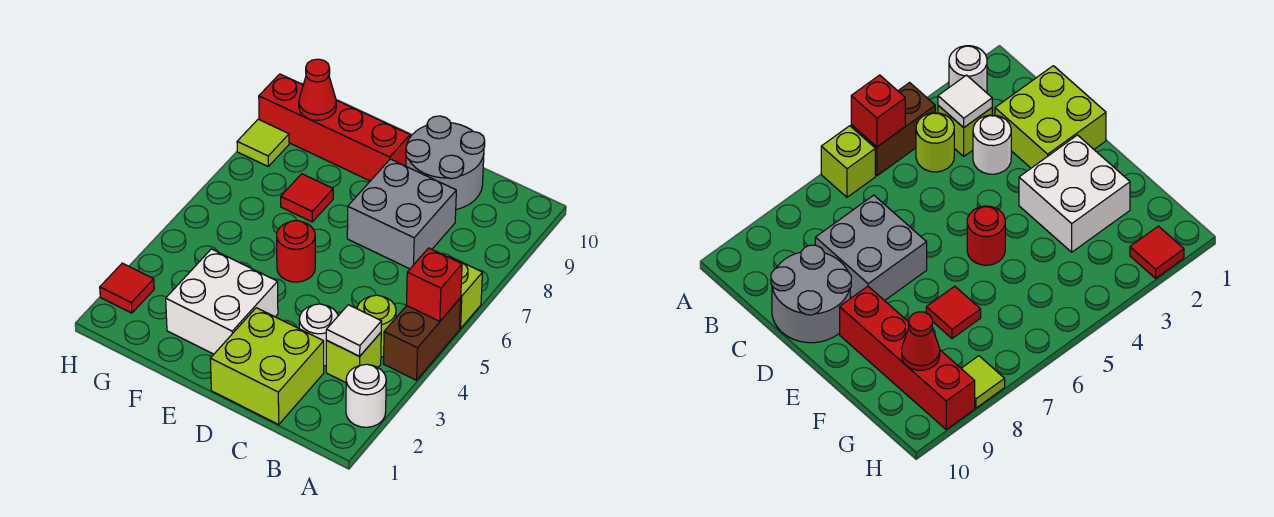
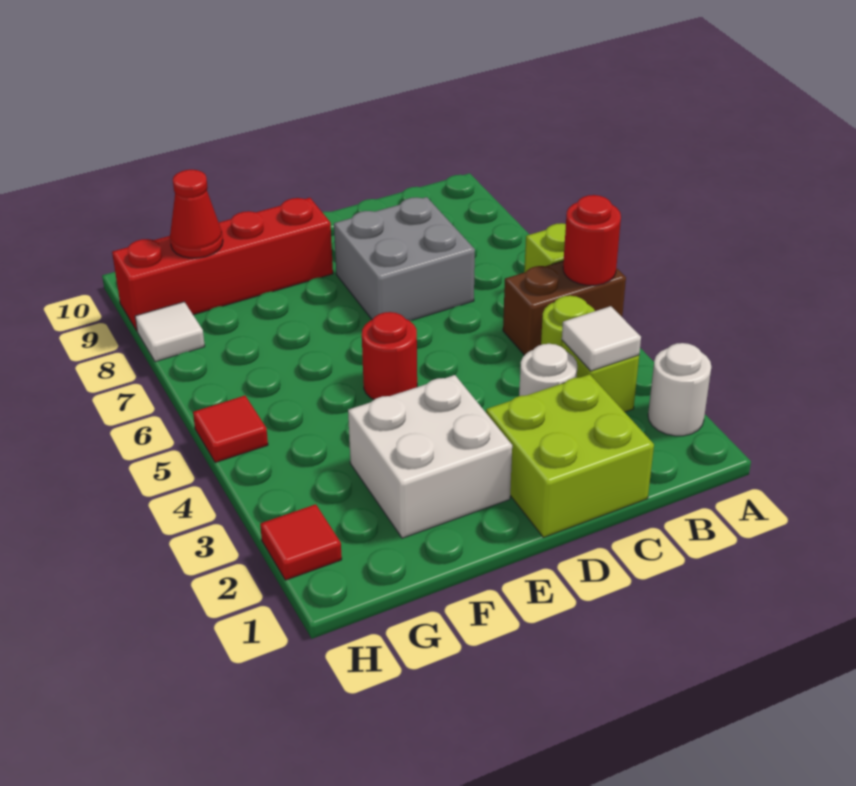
brown 1x2 brick [384,298,461,380] -> brown 1x2 brick turned to [503,261,626,355]
red 1x1 brick [407,248,462,321] -> red 1x1 round brick [563,195,621,285]
grey 2x2 round brick [406,116,485,209] -> none
red 1x1 tile [281,174,333,222] -> red 1x1 tile moved to [193,396,268,463]
lime 1x1 tile [237,119,289,166] -> white 1x1 tile [135,302,205,362]

